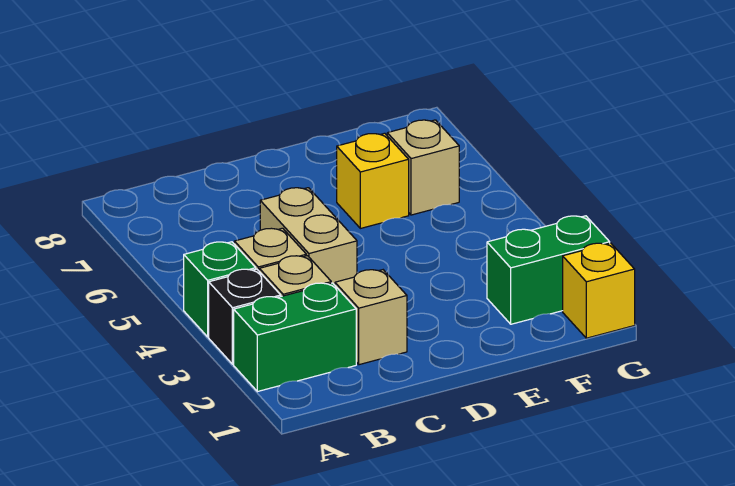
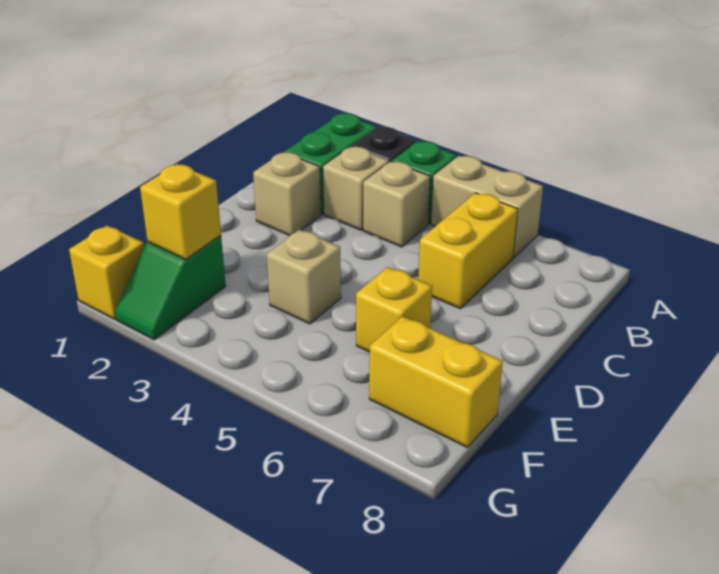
none -> yellow 1x2 brick [418,193,518,309]
tan 1x2 brick [260,188,357,285] -> tan 1x2 brick moved to [431,156,543,257]
green 1x2 brick [487,216,610,324] -> green 1x2 slope [115,235,226,340]
none -> yellow 1x1 brick [140,164,221,259]
tan 1x1 brick [387,120,459,215] -> tan 1x1 brick moved to [267,230,341,324]
none -> yellow 1x2 brick [369,316,503,448]

